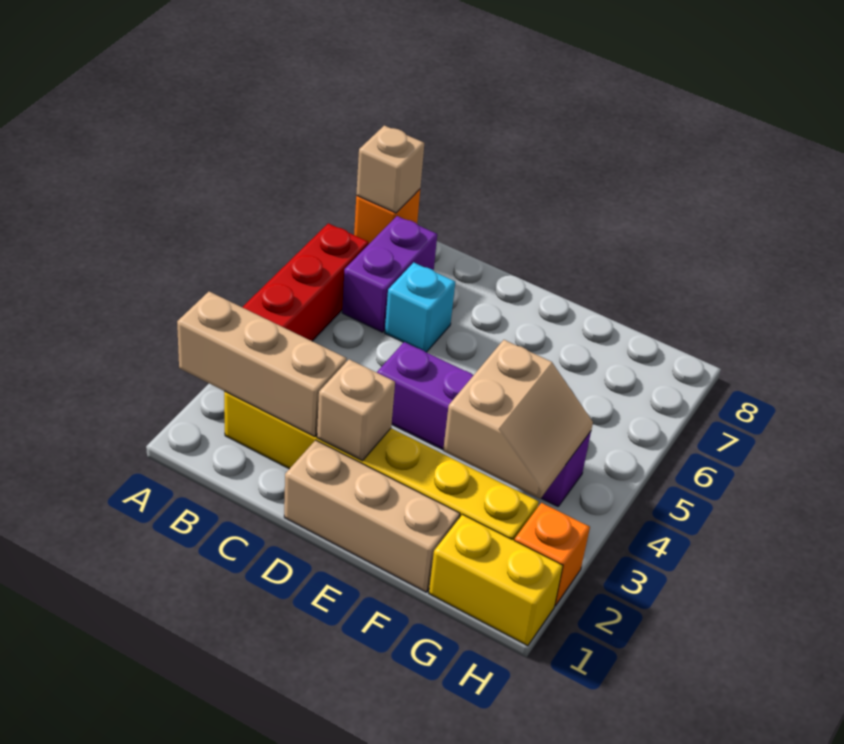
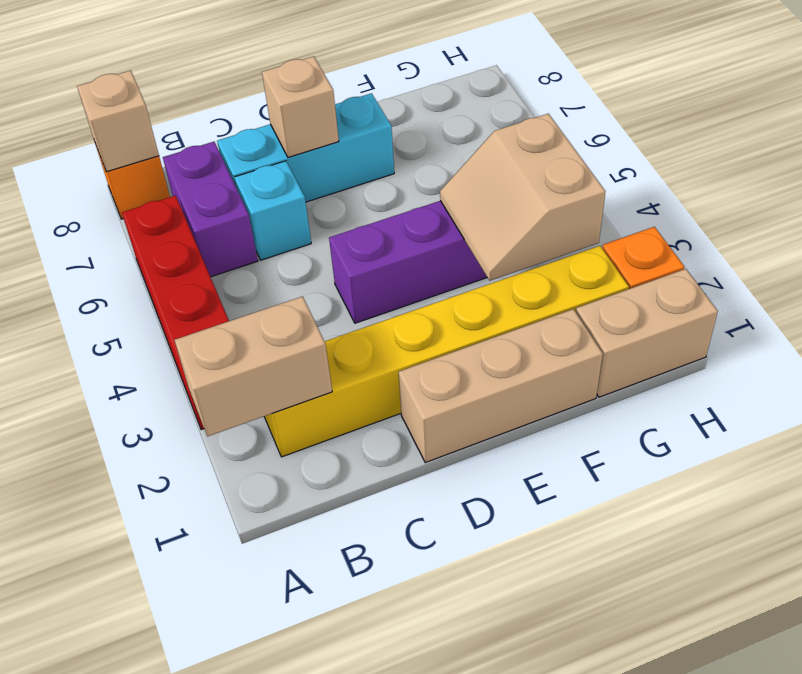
tan 1x3 brick [177,292,347,436] -> tan 1x2 brick [175,296,332,436]
none -> cyan 1x3 brick [217,93,394,202]
tan 1x1 brick [317,359,395,461] -> tan 1x1 brick moved to [262,56,339,157]
tan 2x2 slope [443,340,593,499] -> tan 2x2 slope turned to [440,114,606,281]
yellow 1x2 brick [429,515,563,646] -> tan 1x2 brick [576,269,718,397]

